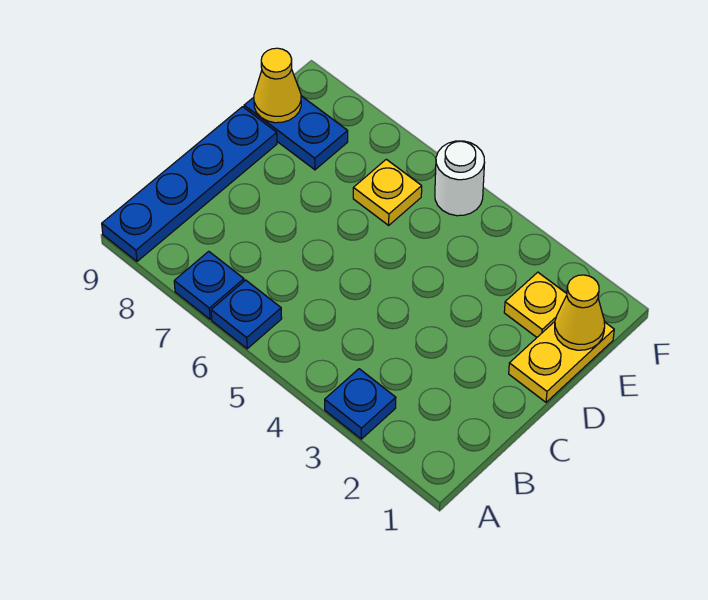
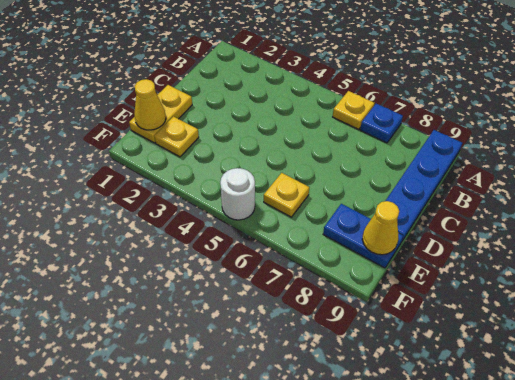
blue 1x1 plate [325,369,396,439] -> none
blue 1x1 plate [211,280,282,349] -> yellow 1x1 plate [333,91,374,129]

